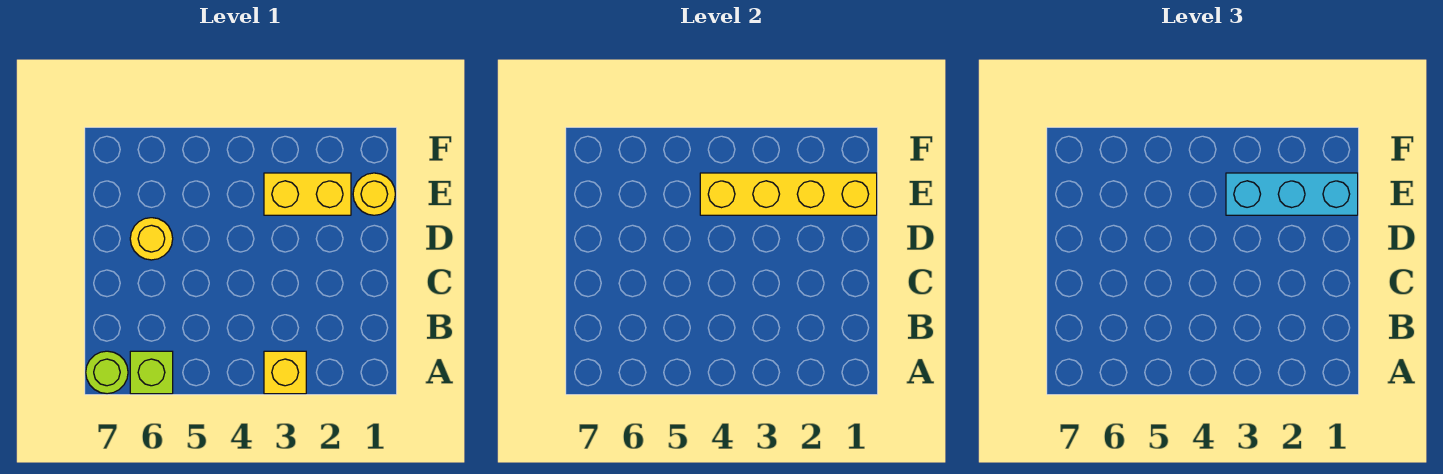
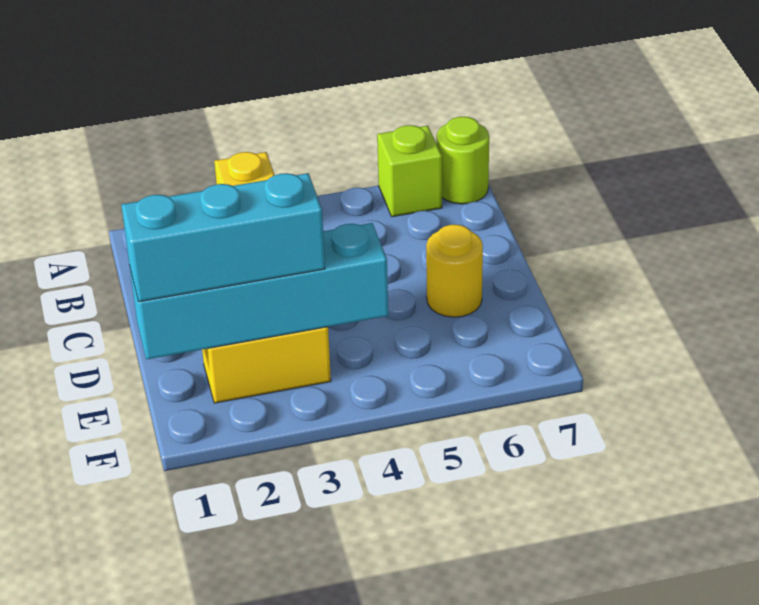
yellow 1x1 round brick [353,173,395,215] -> none
yellow 1x4 brick [700,173,877,215] -> cyan 1x4 brick [130,223,388,359]

